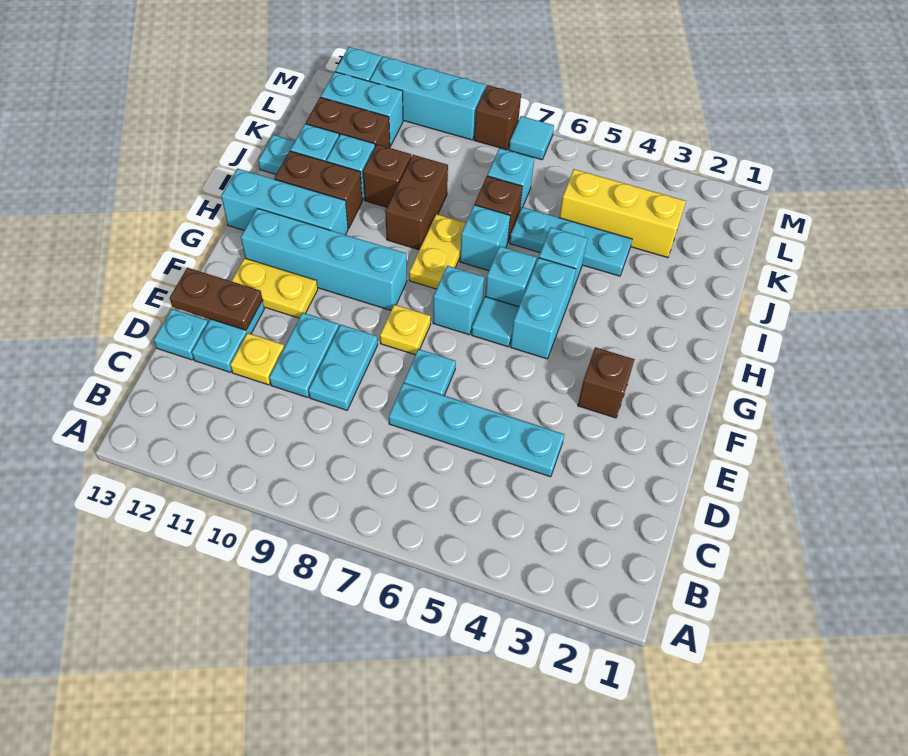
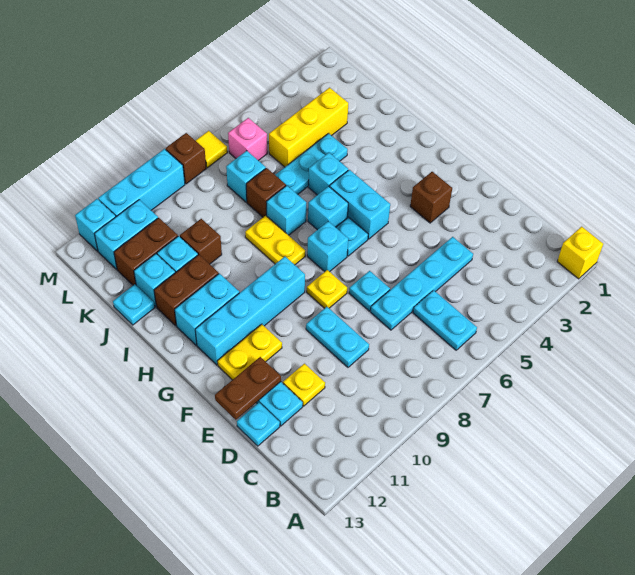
none -> yellow 1x1 brick [557,227,603,279]
cyan 1x2 plate [269,313,339,398] -> cyan 1x2 plate moved to [413,290,477,350]
cyan 1x1 tile [472,297,519,347] -> cyan 1x1 plate [336,217,368,256]
cyan 1x3 brick [221,168,348,235] -> cyan 1x2 brick [175,274,239,345]
brown 1x2 brick [385,155,448,250] -> none
none -> pink 1x1 brick [228,118,267,161]
cyan 1x1 tile [509,116,554,160] -> yellow 1x1 tile [195,131,227,168]

